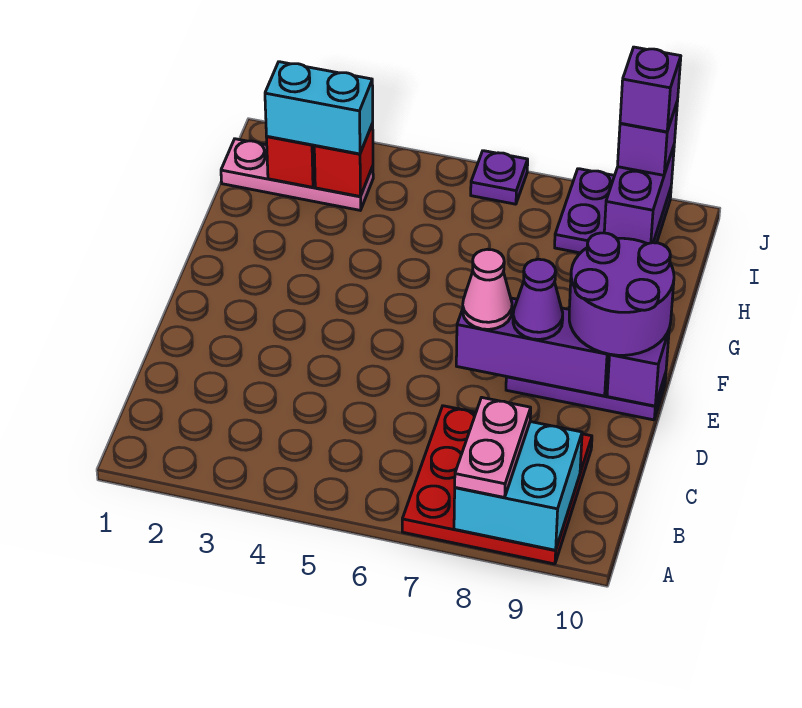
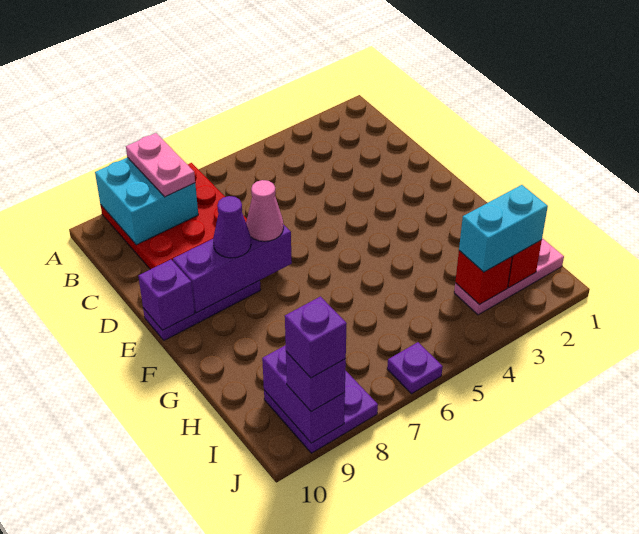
purple 2x2 round brick [569,233,674,355] -> none

